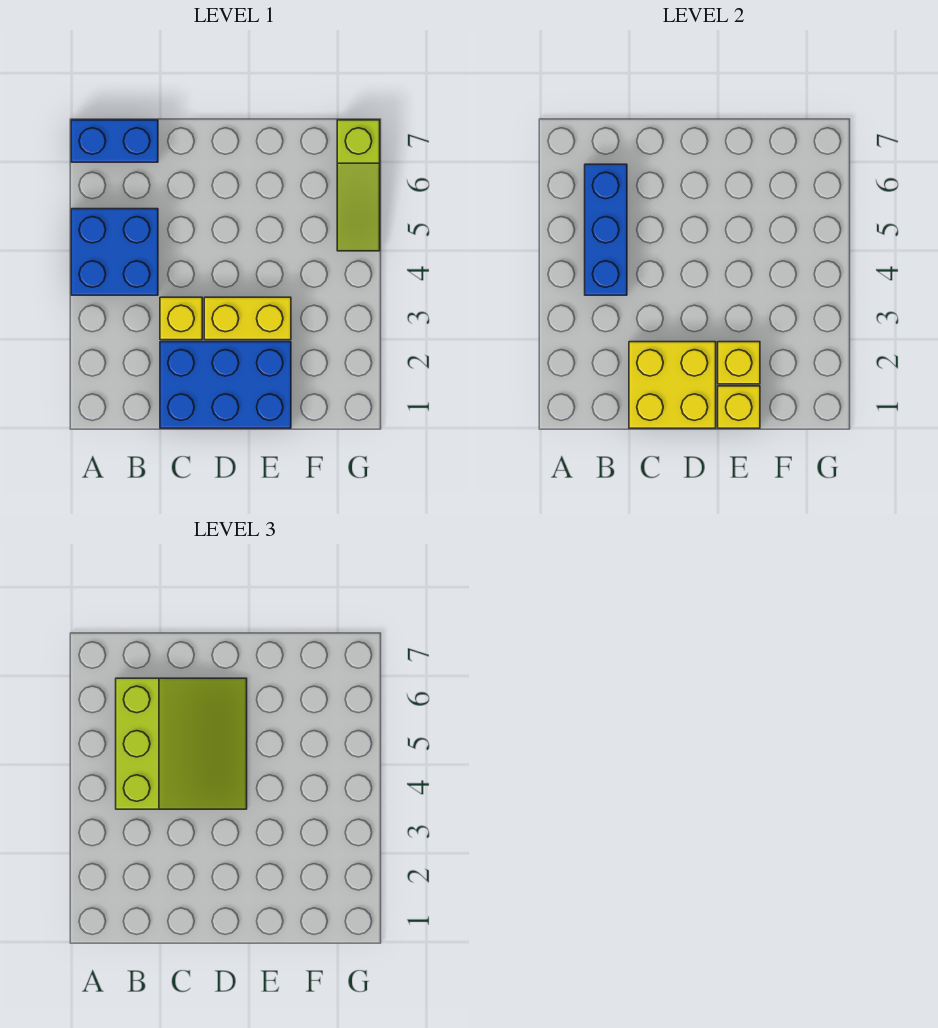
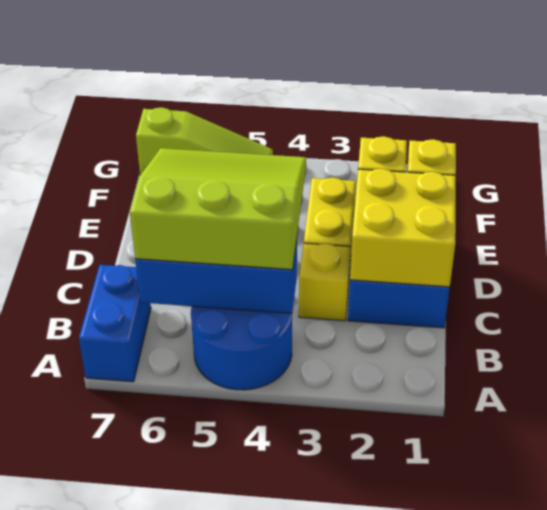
blue 2x2 brick [71,209,158,295] -> blue 2x2 round brick [191,306,292,390]

